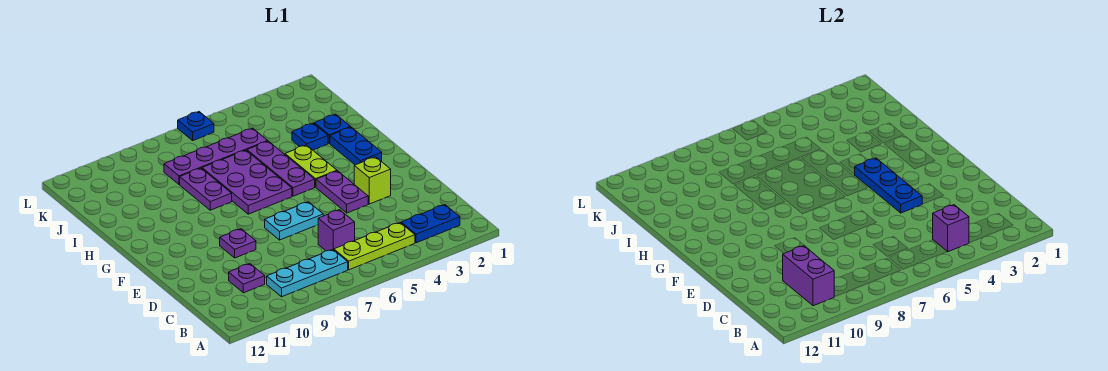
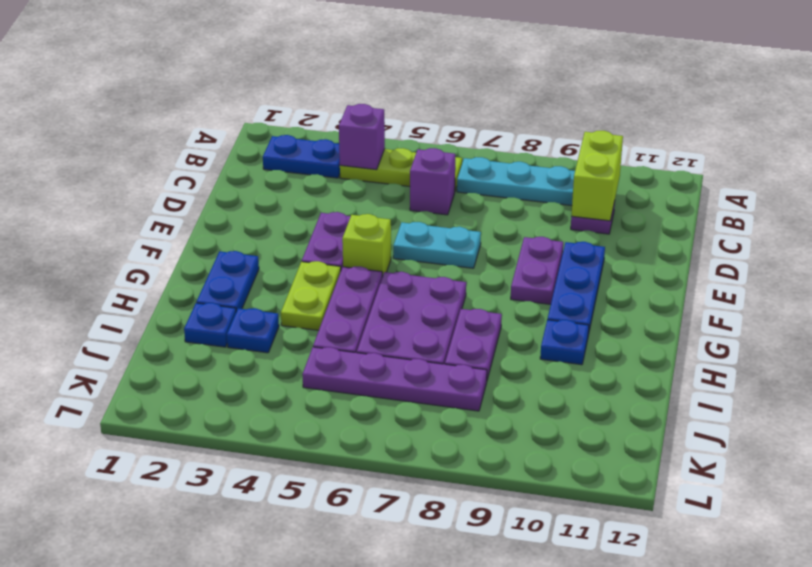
purple 1x2 brick [783,246,834,306] -> lime 1x2 brick [571,131,623,221]
lime 1x1 brick [354,157,391,204] -> lime 1x1 brick moved to [342,214,391,277]
blue 1x3 plate [854,158,922,213] -> blue 1x3 plate moved to [548,242,605,335]
purple 1x1 plate [220,229,256,258] -> purple 1x2 plate [511,237,563,304]
blue 1x1 plate [178,112,214,141] -> blue 1x1 plate moved to [540,320,589,365]

